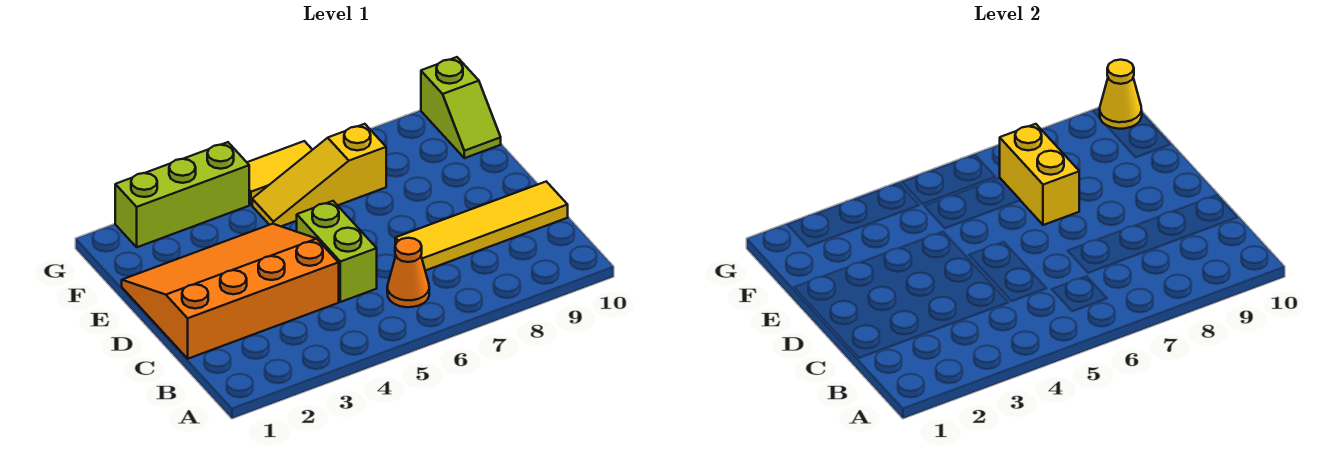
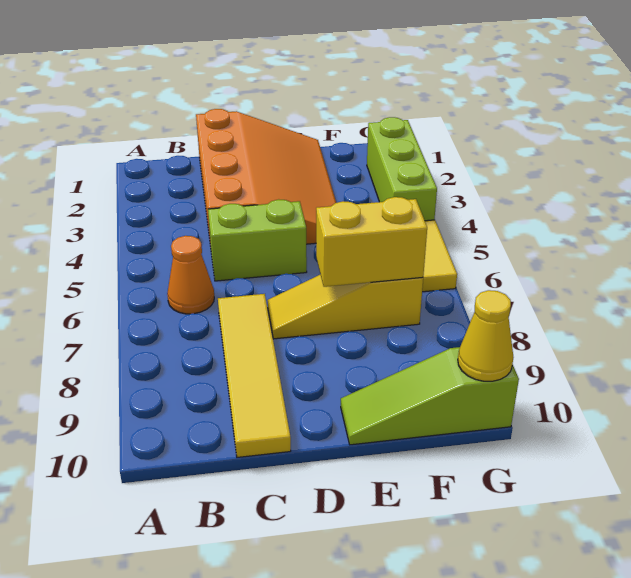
yellow 1x3 slope [252,124,386,226] -> yellow 1x3 slope turned to [267,275,423,339]
lime 1x2 slope [421,57,501,158] -> lime 1x3 slope [341,347,519,445]

